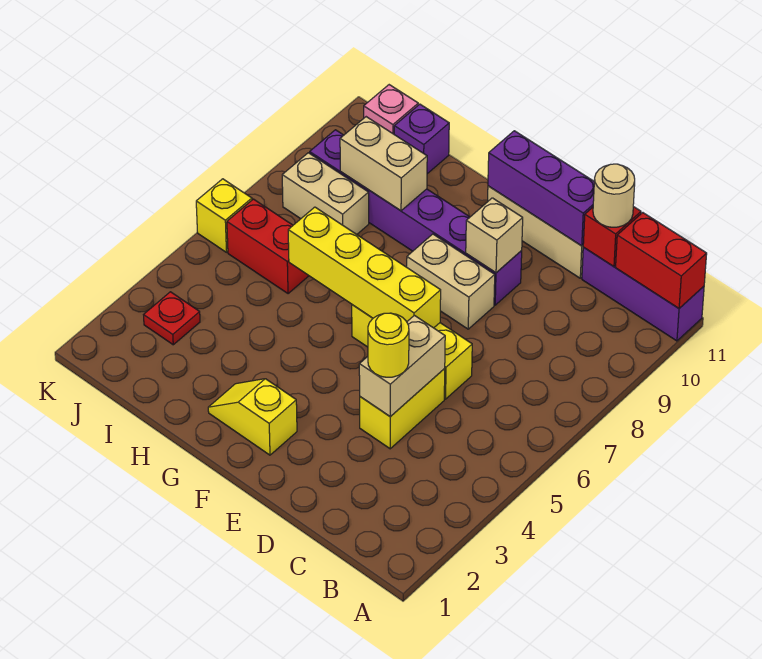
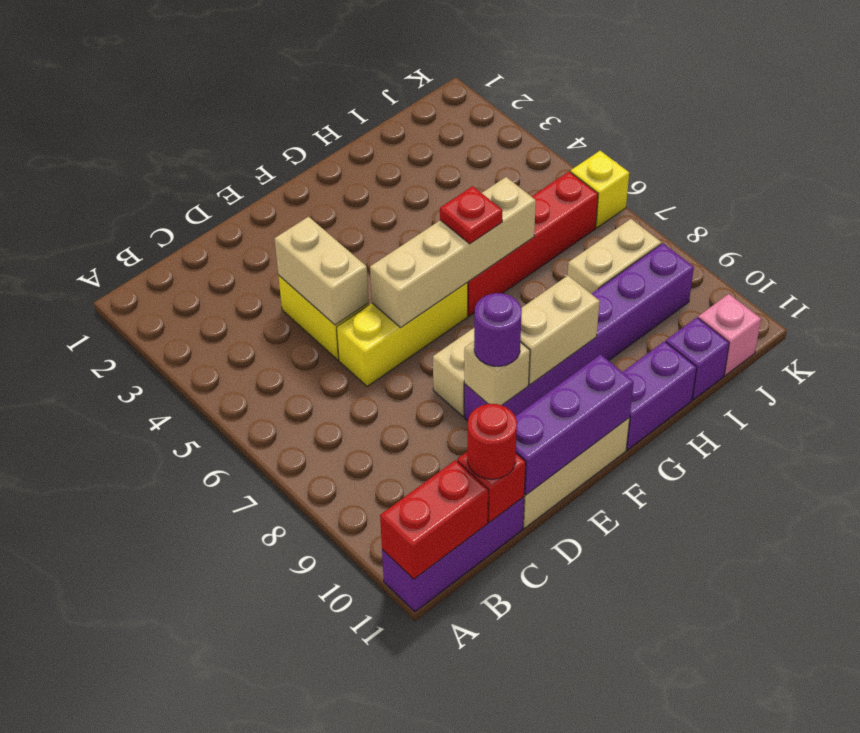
tan 1x1 round brick [593,164,635,227] -> red 1x1 round brick [467,404,517,479]
yellow 1x1 round brick [368,313,409,377] -> none
yellow 1x4 brick [288,207,441,328] -> tan 1x4 brick [370,177,536,328]
none -> purple 1x1 round brick [474,293,522,366]
yellow 1x2 slope [208,379,297,455] -> none
none -> purple 1x2 brick [623,341,697,450]
tan 1x2 brick [340,117,427,211] -> tan 1x2 brick moved to [520,276,600,385]
red 1x2 brick [227,199,309,294] -> red 1x4 brick [467,172,598,316]
red 1x1 plate [144,292,200,345] -> red 1x1 plate moved to [440,186,503,244]

